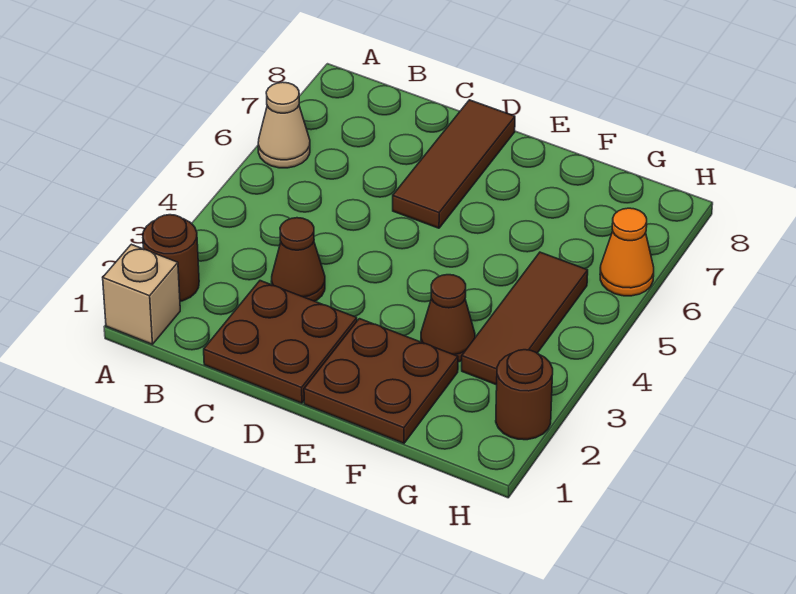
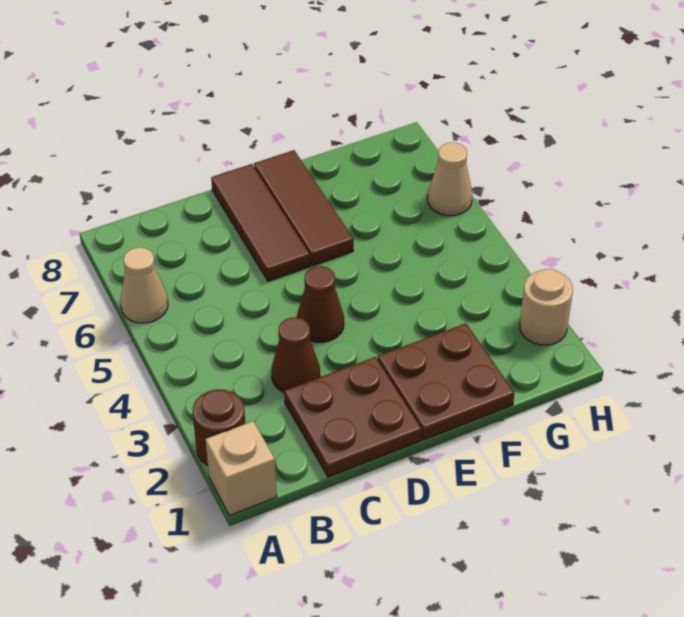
brown 1x1 cone [421,275,475,362] -> brown 1x1 cone moved to [297,266,344,342]
brown 1x3 tile [462,252,588,385] -> brown 1x3 tile moved to [254,150,354,266]
brown 1x1 round brick [496,350,553,440] -> tan 1x1 round brick [520,269,573,345]
orange 1x1 cone [600,208,654,296] -> tan 1x1 cone [428,142,472,216]

